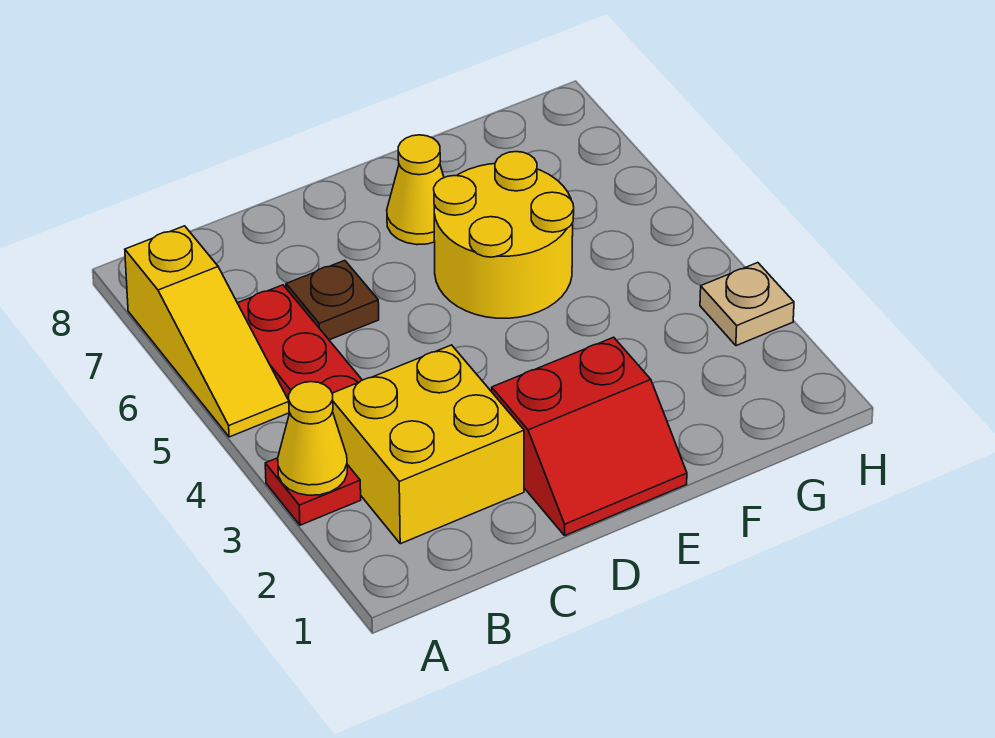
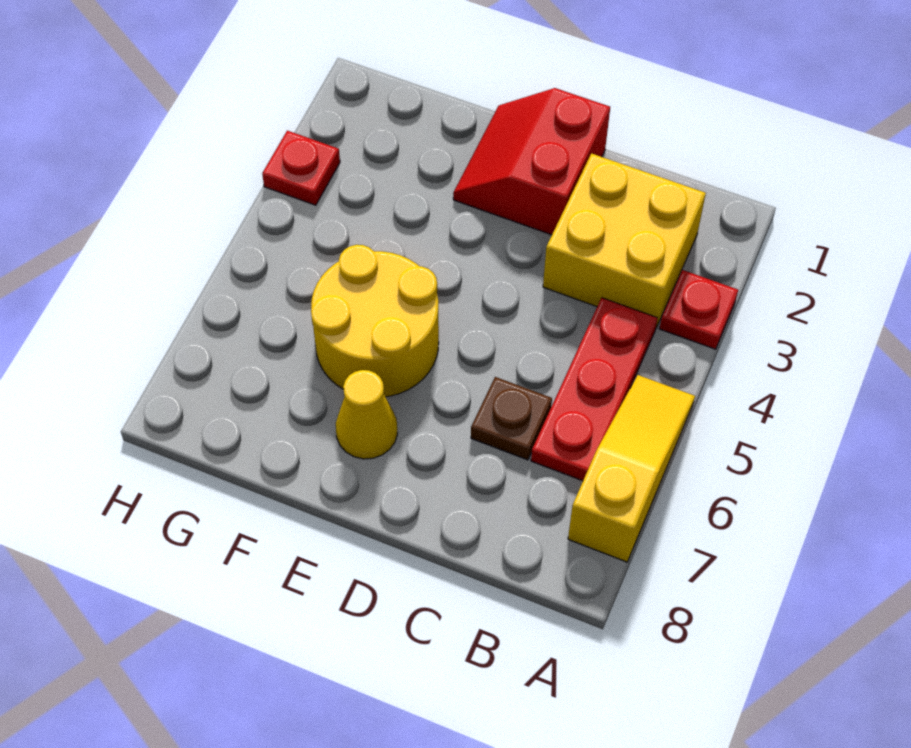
yellow 1x1 cone [278,382,347,495] -> none
red 2x2 slope [491,337,687,535] -> red 2x2 slope turned to [453,88,610,235]
tan 1x1 plate [700,263,794,346] -> red 1x1 plate [262,131,340,205]

